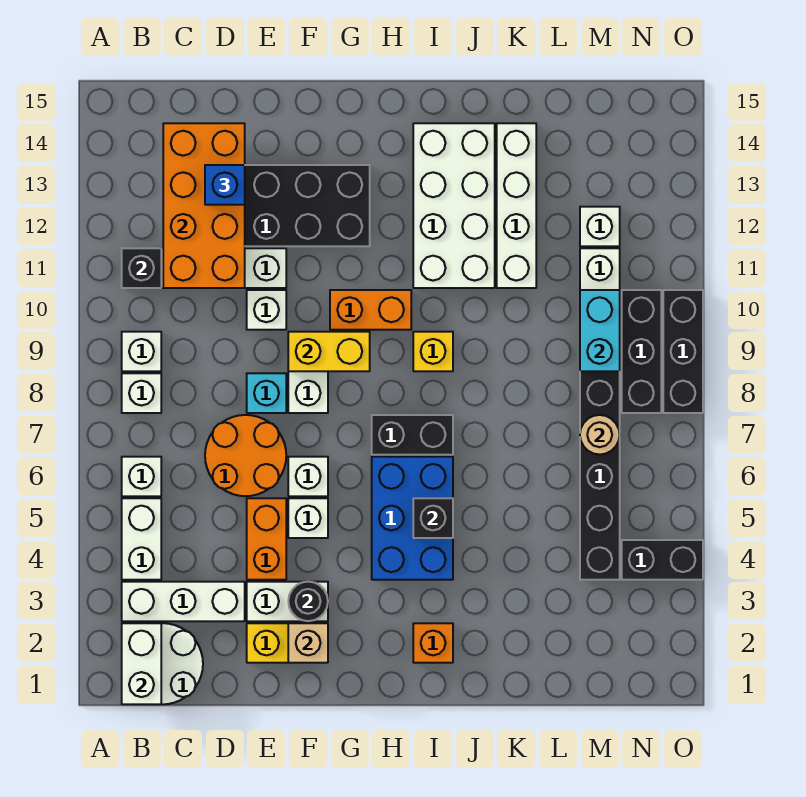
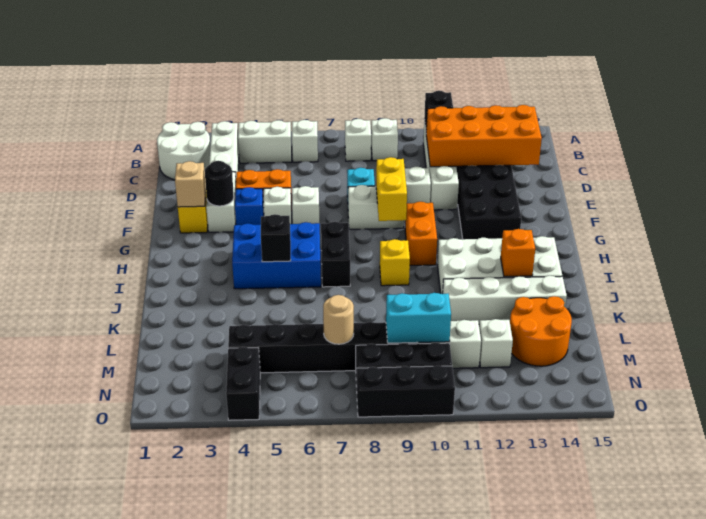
white 1x2 brick [122,623,161,704] -> none
orange 2x2 round brick [205,415,286,496] -> orange 2x2 round brick moved to [510,296,572,366]
blue 1x1 brick [205,165,245,205] -> blue 1x1 brick moved to [235,187,264,225]
orange 1x1 brick [413,623,453,663] -> orange 1x1 brick moved to [501,229,535,277]

